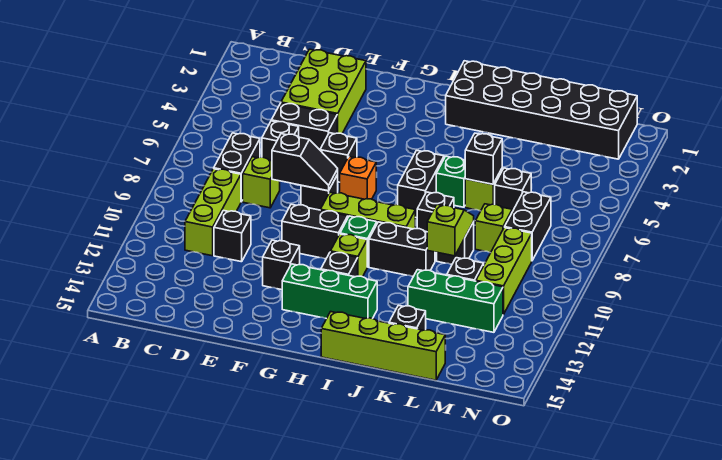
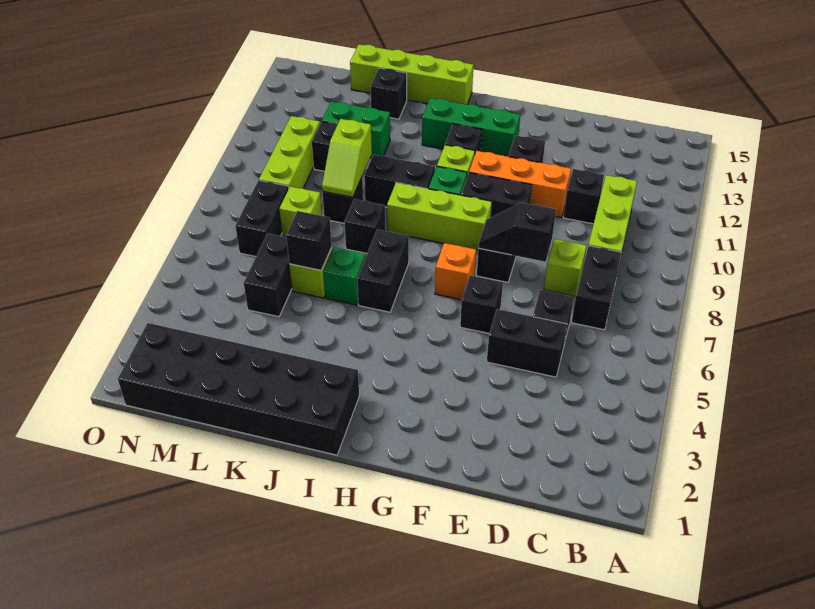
lime 2x3 brick [281,49,366,134] -> none
none -> orange 1x3 brick [469,151,571,217]
green 1x3 brick [408,270,503,332] -> green 1x2 brick [322,101,390,158]
black 1x1 brick [495,168,531,212] -> black 1x2 brick [244,234,292,317]

